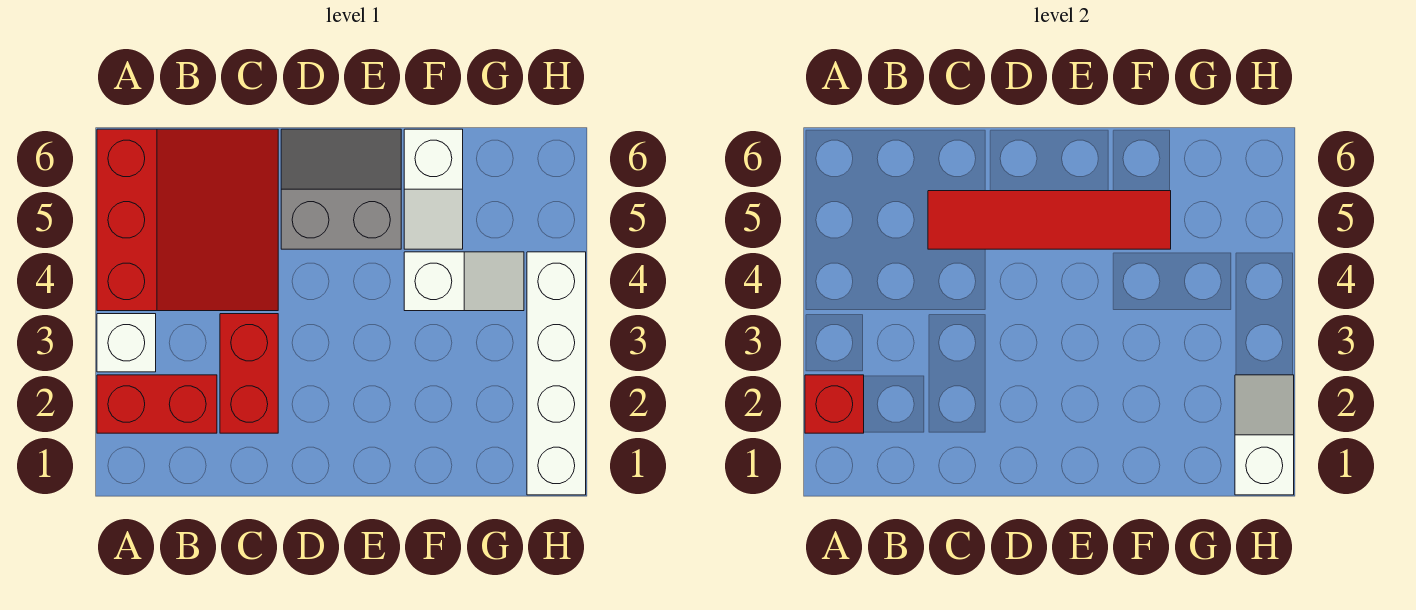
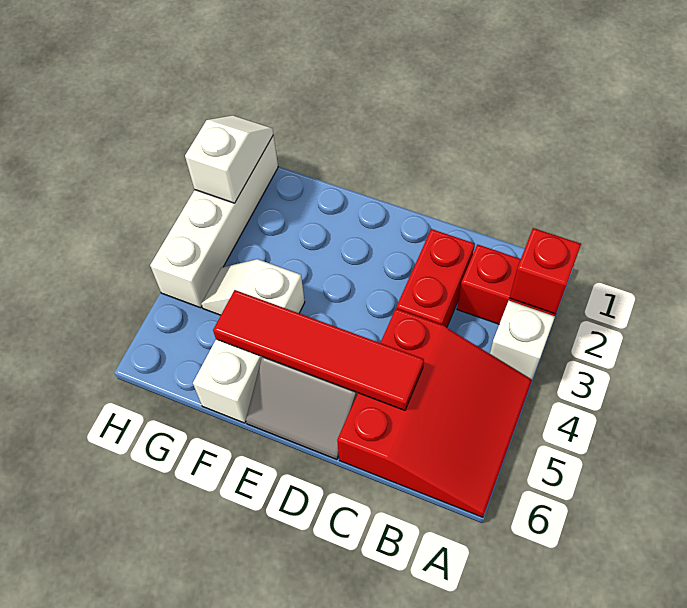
red 3x3 slope [97,129,278,311] -> red 3x3 slope turned to [337,308,532,517]
white 1x2 slope [1235,375,1294,495] -> white 1x2 slope turned to [185,116,273,203]

